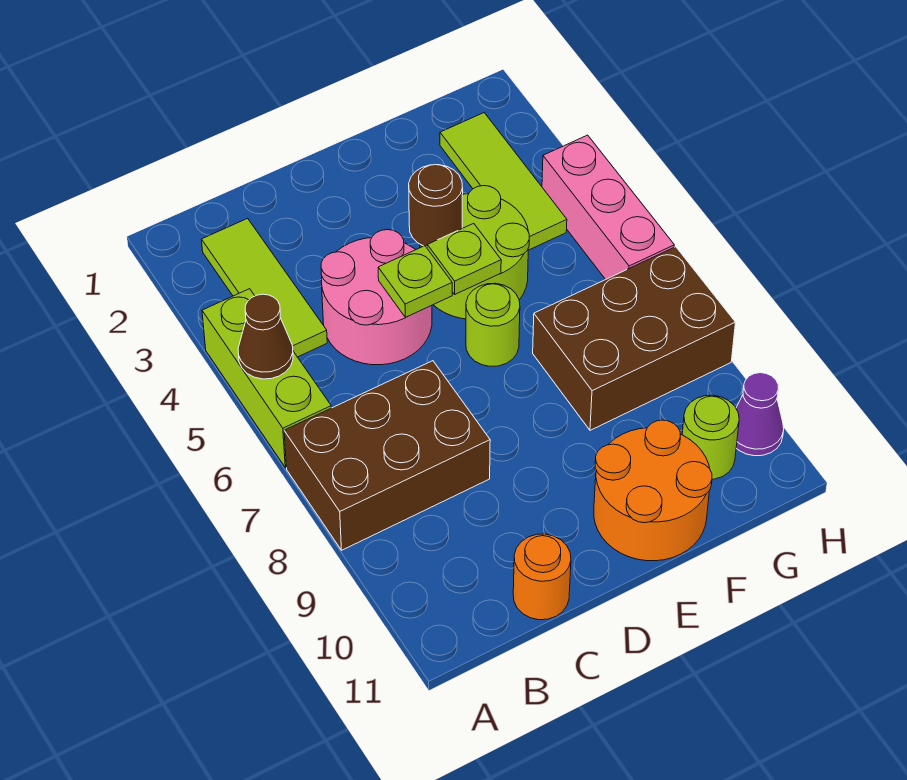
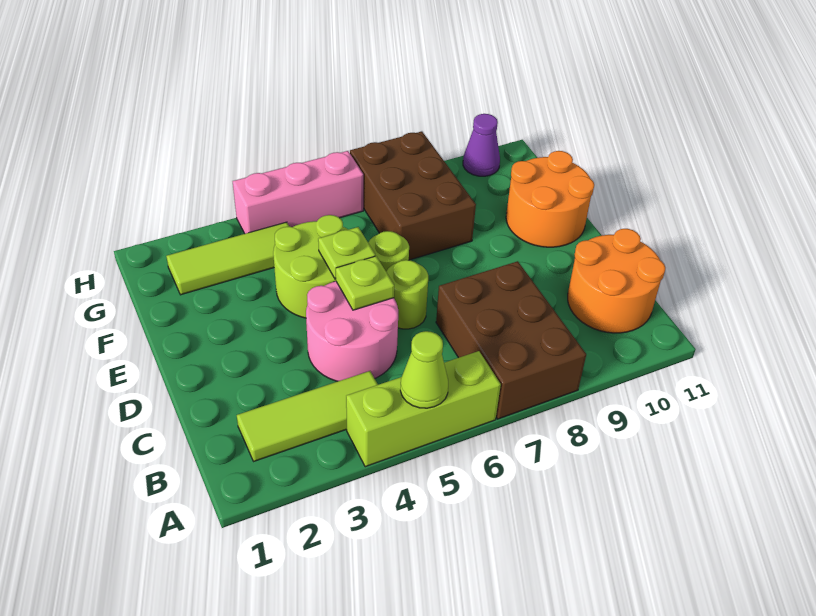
brown 1x1 cone [238,294,293,379] -> lime 1x1 cone [400,331,448,408]
orange 1x1 round brick [513,534,571,620] -> orange 2x2 round brick [568,229,665,333]
brown 1x1 round brick [409,165,463,247] -> none
lime 1x1 round brick [682,395,739,479] -> lime 1x1 round brick moved to [386,260,428,329]

